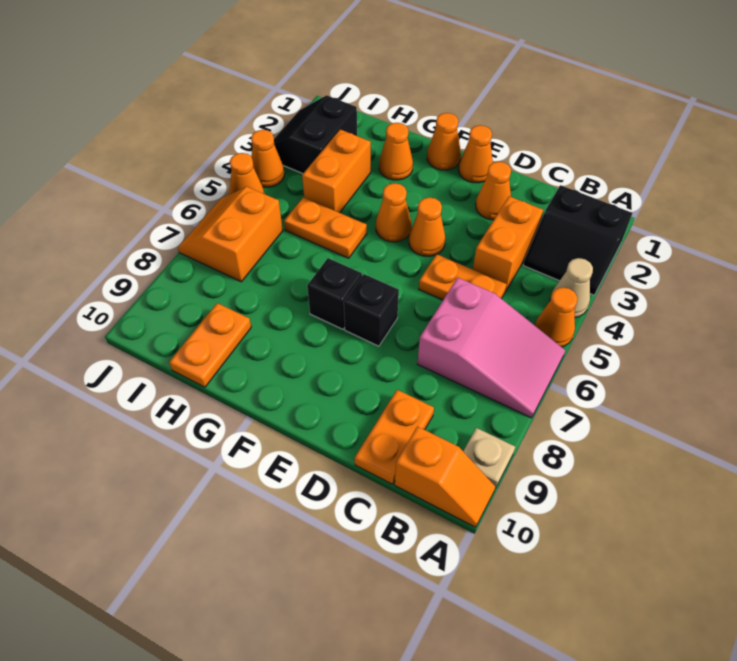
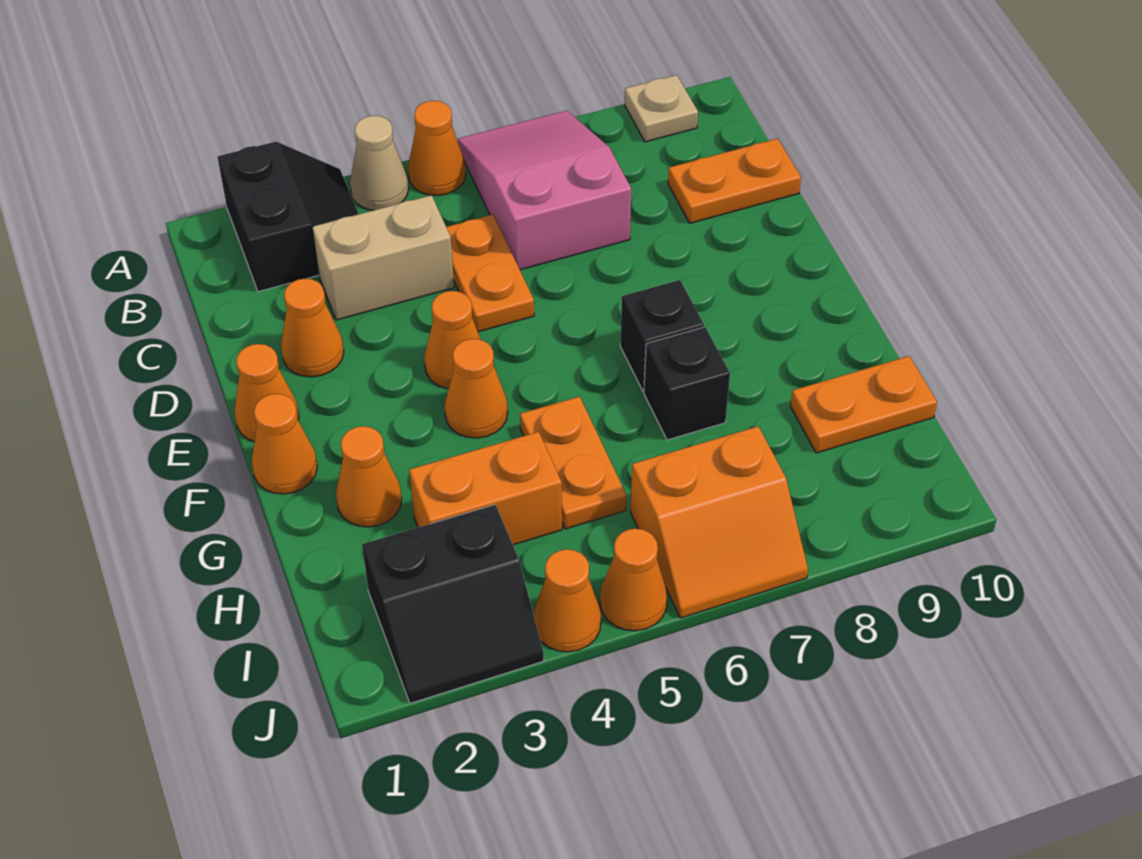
orange 1x2 slope [395,427,495,527] -> none
orange 1x2 brick [473,196,543,292] -> tan 1x2 brick [312,195,454,320]
black 1x1 brick [344,274,399,346] -> black 1x1 brick moved to [644,327,730,440]

